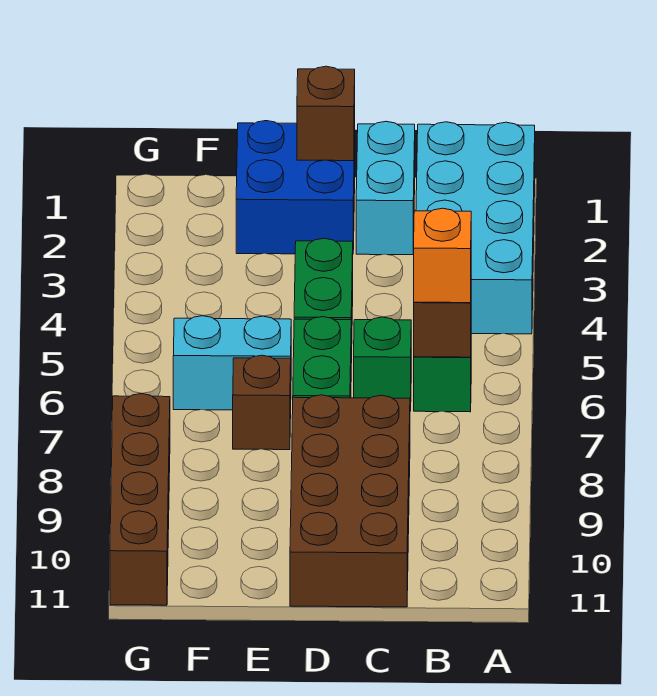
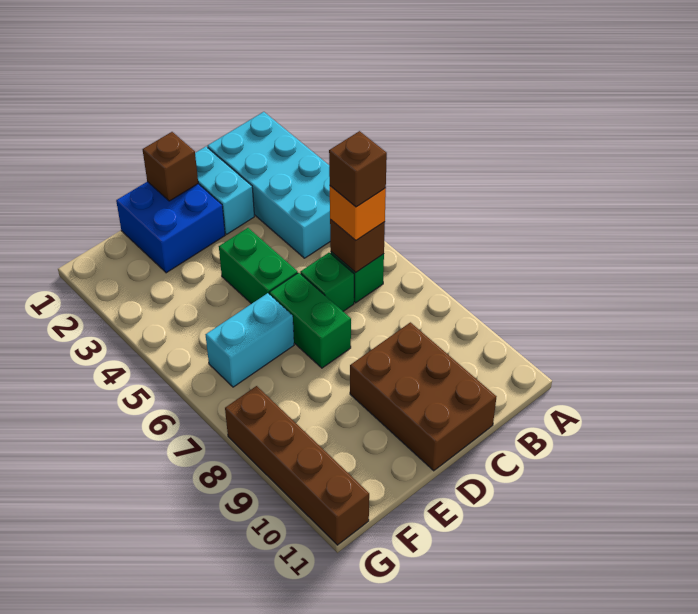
brown 2x4 brick [290,395,410,607] -> brown 2x3 brick [350,322,496,471]
brown 1x1 brick [233,355,291,450] -> brown 1x1 brick moved to [329,131,387,207]

